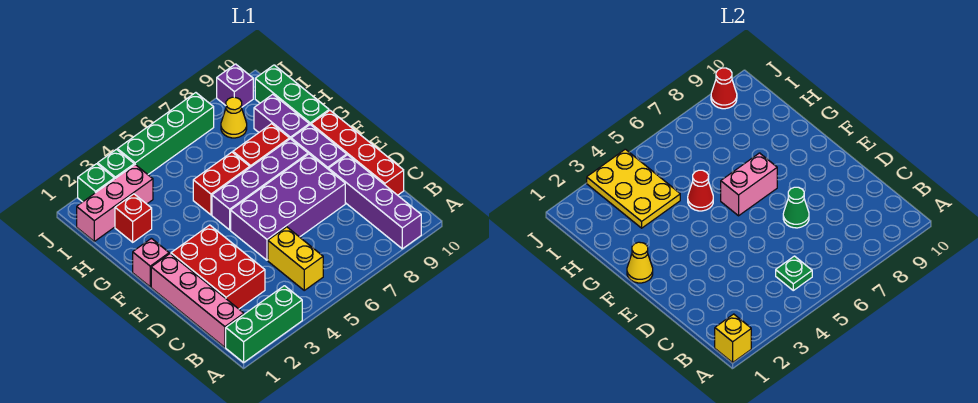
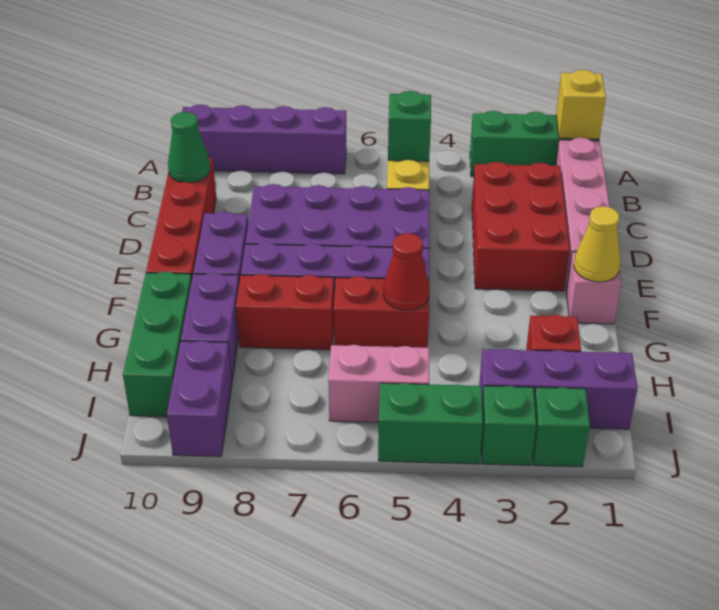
purple 1x4 brick [329,155,421,249] -> purple 1x4 brick turned to [182,104,347,174]
green 1x1 plate [776,256,812,290] -> green 1x1 brick [388,91,431,161]
green 1x1 cone [783,187,809,228] -> green 1x1 cone moved to [168,112,210,183]
pink 1x2 brick [721,153,777,216] -> pink 1x2 brick moved to [328,345,429,422]
yellow 2x3 plate [587,149,680,228] -> none
pink 1x3 brick [77,165,153,241] -> purple 1x3 brick [479,349,638,429]
yellow 1x1 cone [221,97,247,138] -> none
green 1x4 brick [117,93,214,174] -> green 1x2 brick [378,383,483,464]
purple 1x1 brick [217,64,253,107] -> purple 1x2 brick [167,341,232,457]
red 1x1 cone [711,68,737,109] -> none

